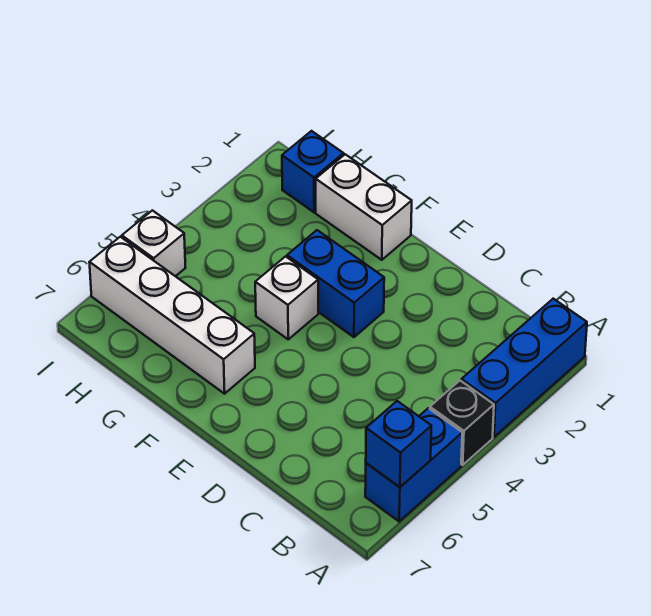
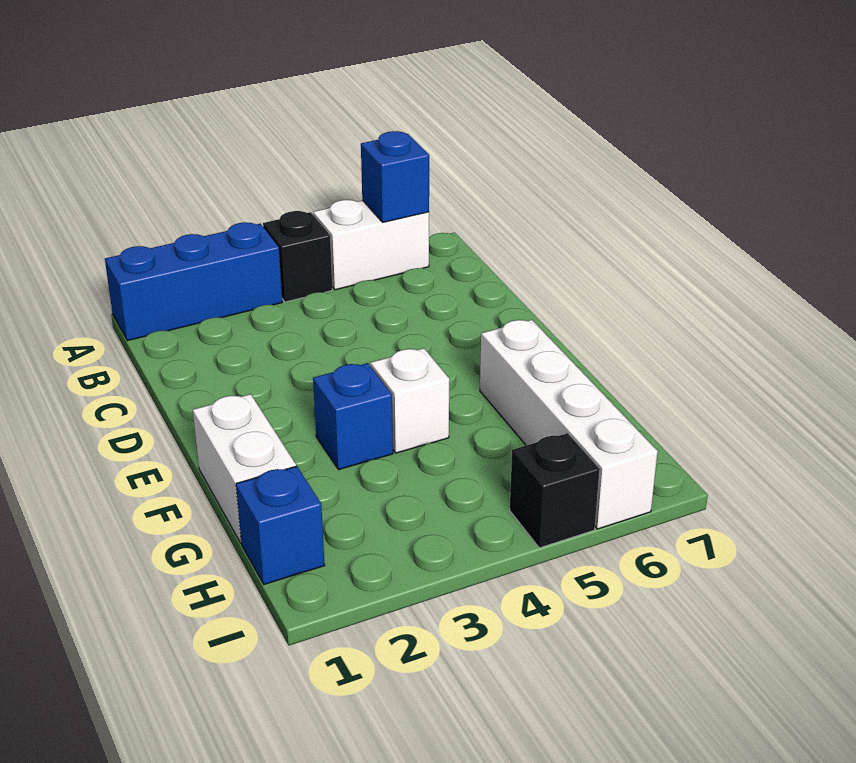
blue 1x2 brick [365,408,462,521] -> white 1x2 brick [313,200,429,290]
blue 1x2 brick [287,230,384,337] -> blue 1x1 brick [313,363,393,470]
white 1x1 brick [122,210,185,276] -> black 1x1 brick [510,433,600,548]

